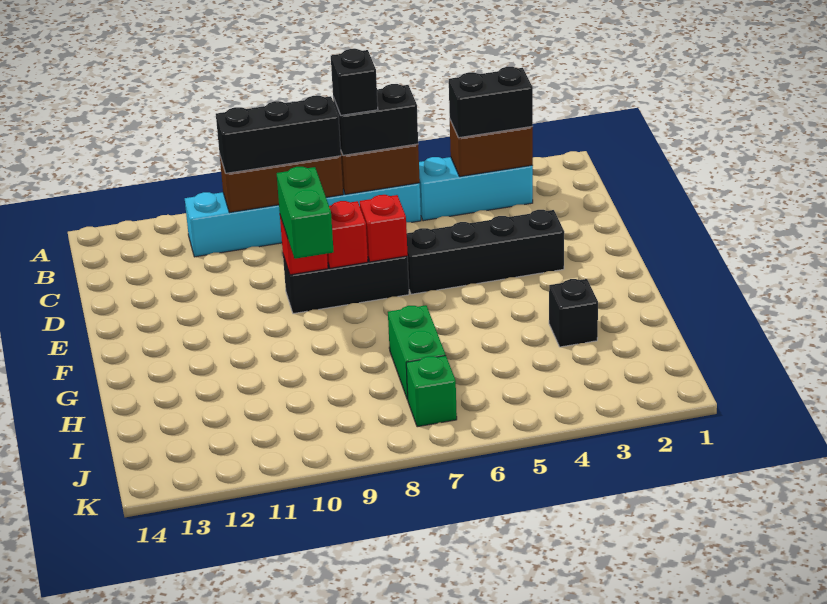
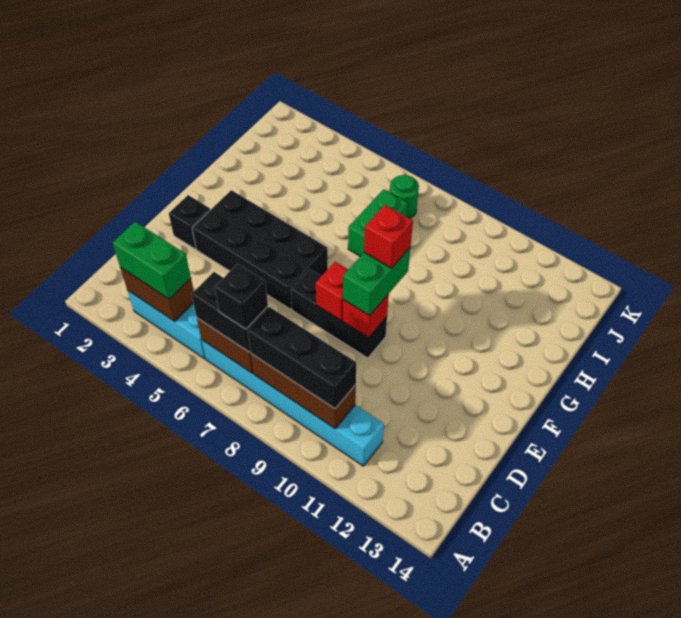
black 1x2 brick [449,67,533,138] -> green 1x2 brick [112,222,191,299]
black 1x4 brick [407,210,564,294] -> black 2x4 brick [192,190,328,309]
red 1x1 brick [360,195,408,262] -> red 1x1 brick moved to [364,205,413,268]
black 1x1 brick [549,279,598,347] -> black 1x1 brick moved to [169,195,210,249]
green 1x1 brick [406,356,457,427] -> green 1x1 round brick [390,175,419,219]

